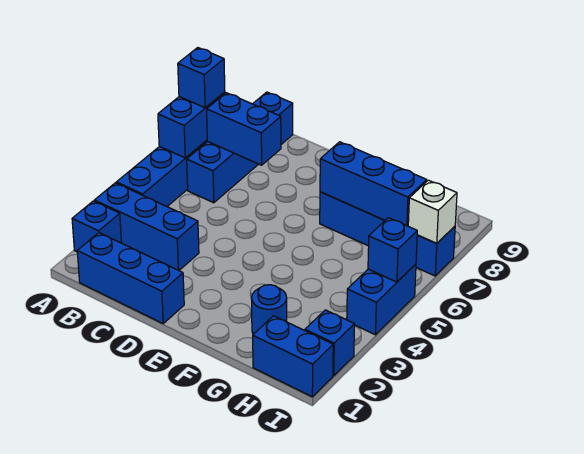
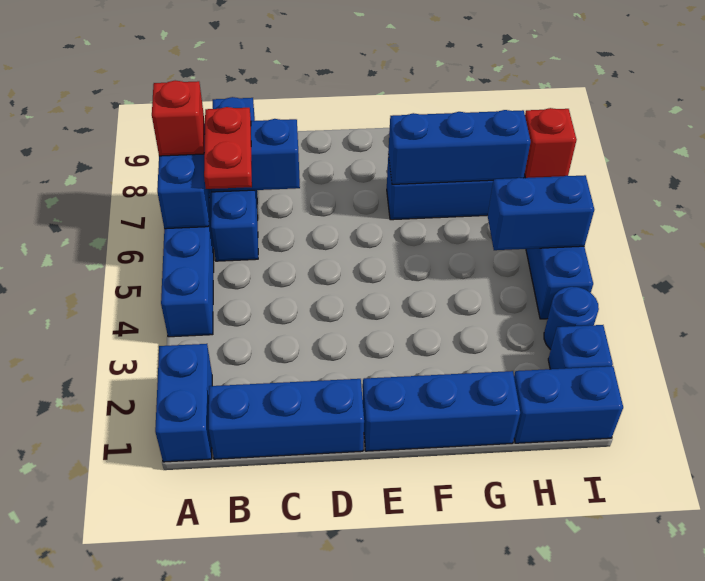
blue 1x1 brick [72,201,121,252] -> blue 1x2 brick [155,344,212,462]
blue 1x3 brick [94,183,199,270] -> blue 1x3 brick moved to [363,371,520,451]
blue 1x1 brick [178,48,225,108] -> red 1x1 brick [152,80,205,156]
none -> red 1x2 plate [204,107,252,189]
blue 1x1 round brick [252,285,287,334] -> blue 1x1 round brick moved to [544,287,599,350]
blue 1x1 brick [368,218,417,282] -> blue 1x2 brick [488,175,594,250]
white 1x1 brick [408,180,457,244] -> red 1x1 brick [525,108,577,178]

